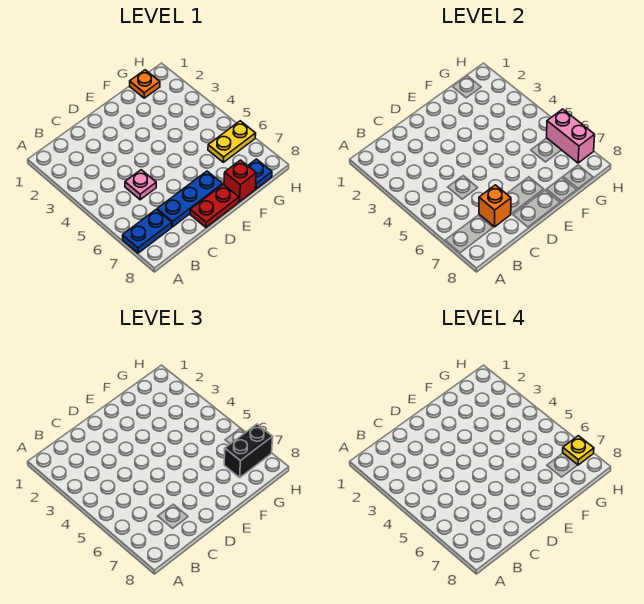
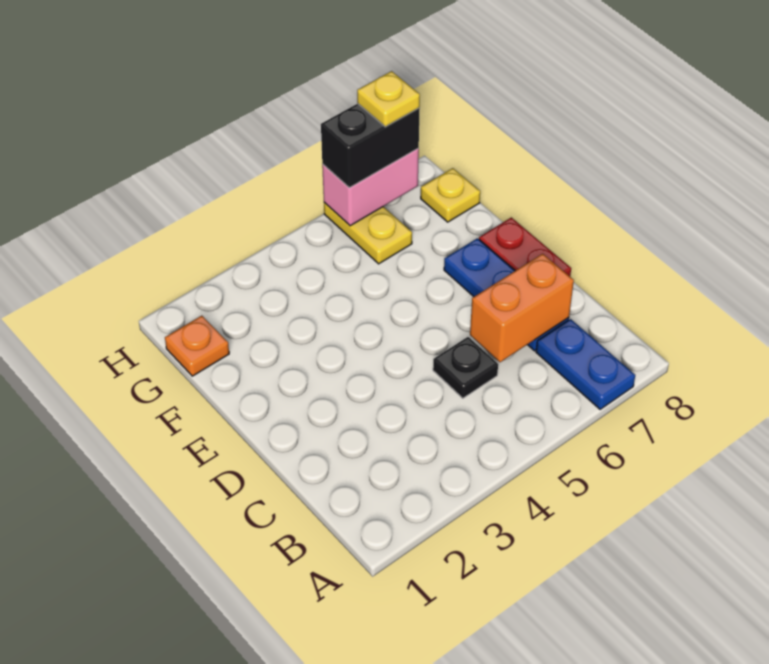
pink 1x1 plate [125,170,156,200] -> black 1x1 plate [433,337,498,398]
orange 1x1 brick [479,185,511,227] -> orange 1x2 brick [470,254,574,362]
red 1x1 brick [224,160,256,202] -> none
black 1x2 brick [224,424,273,477] -> black 1x2 brick turned to [321,104,420,187]
blue 1x1 plate [248,159,272,189] -> yellow 1x1 plate [421,168,480,222]

